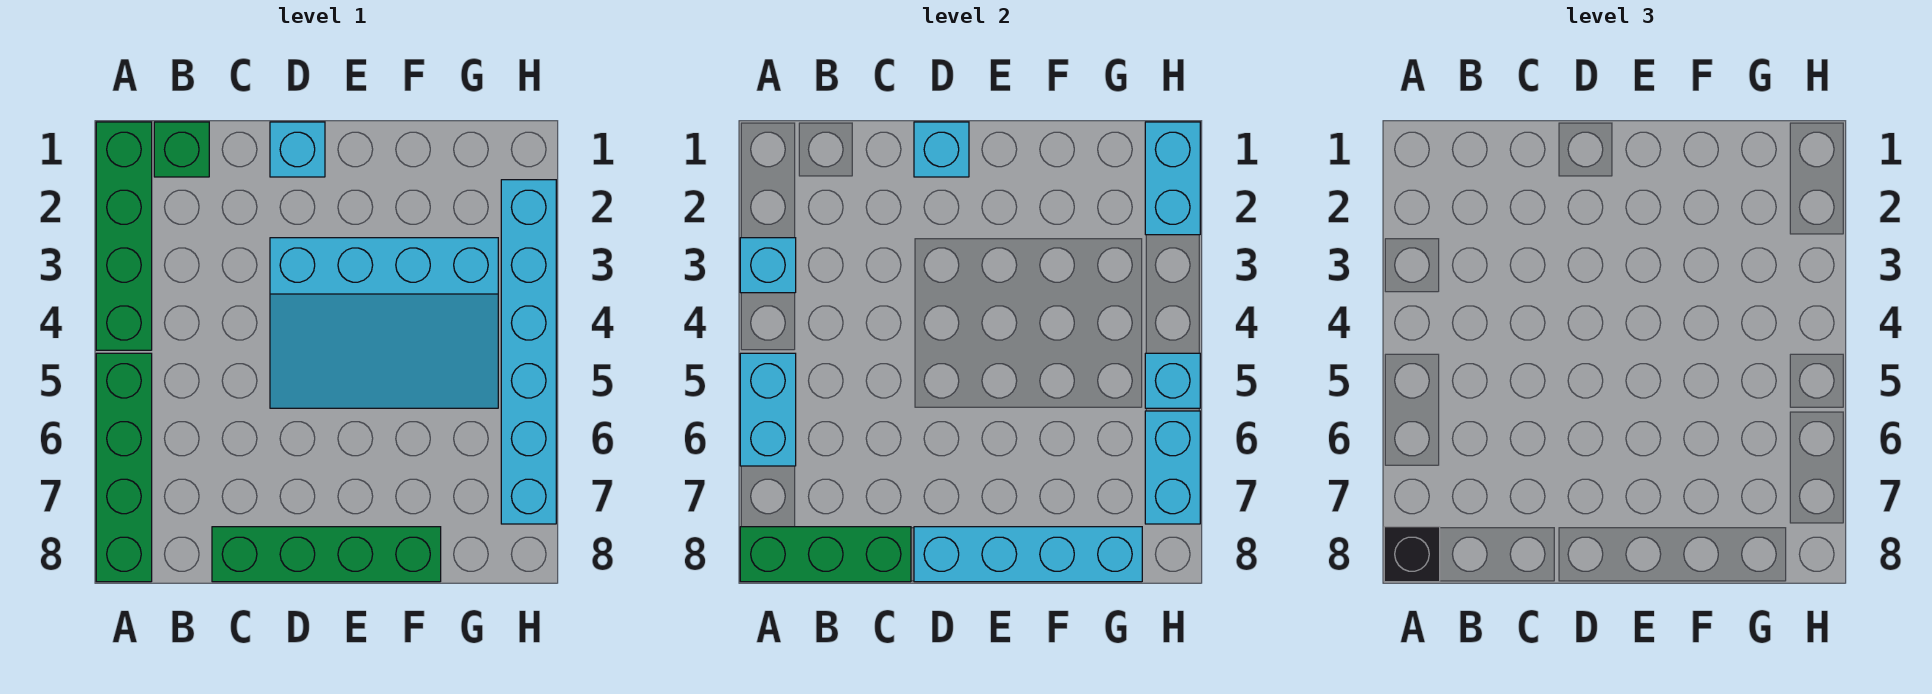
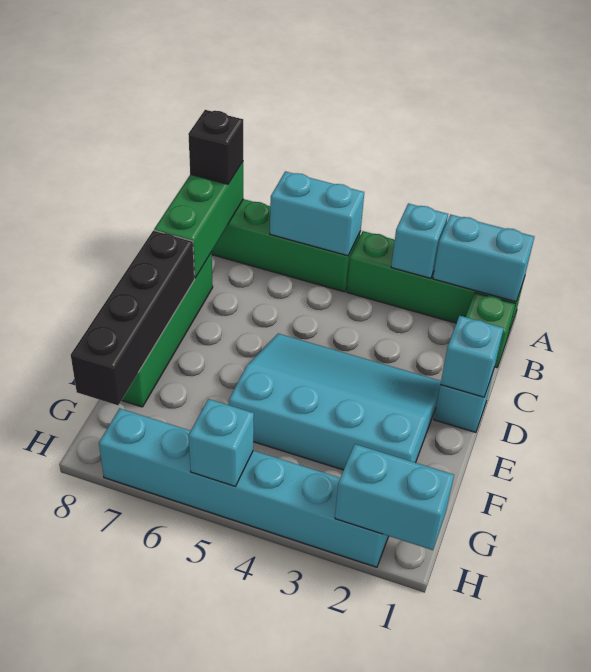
cyan 3x4 slope [270,238,498,408] -> cyan 3x4 slope turned to [229,334,441,470]
cyan 1x4 brick [914,527,1142,582] -> black 1x4 brick [71,230,195,405]
cyan 1x2 brick [1145,411,1200,524] -> cyan 1x2 brick moved to [433,215,534,302]

